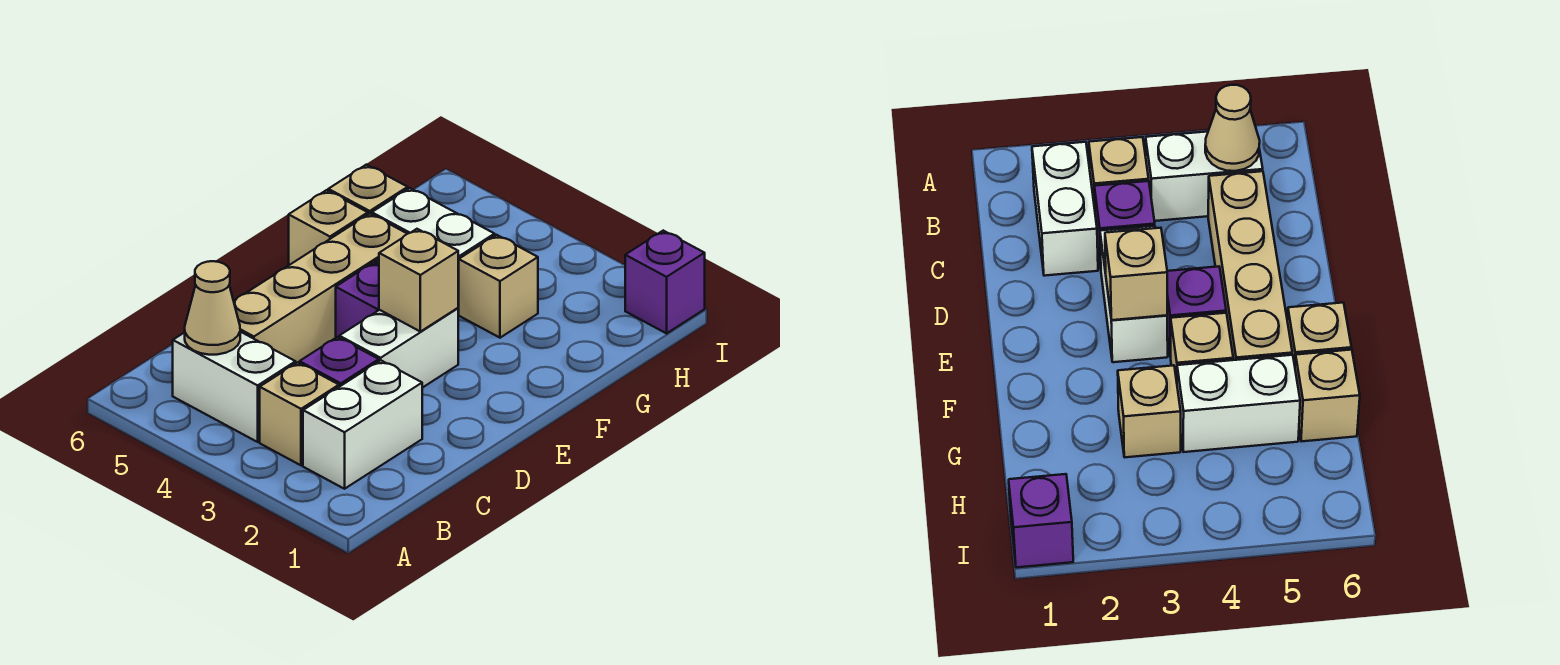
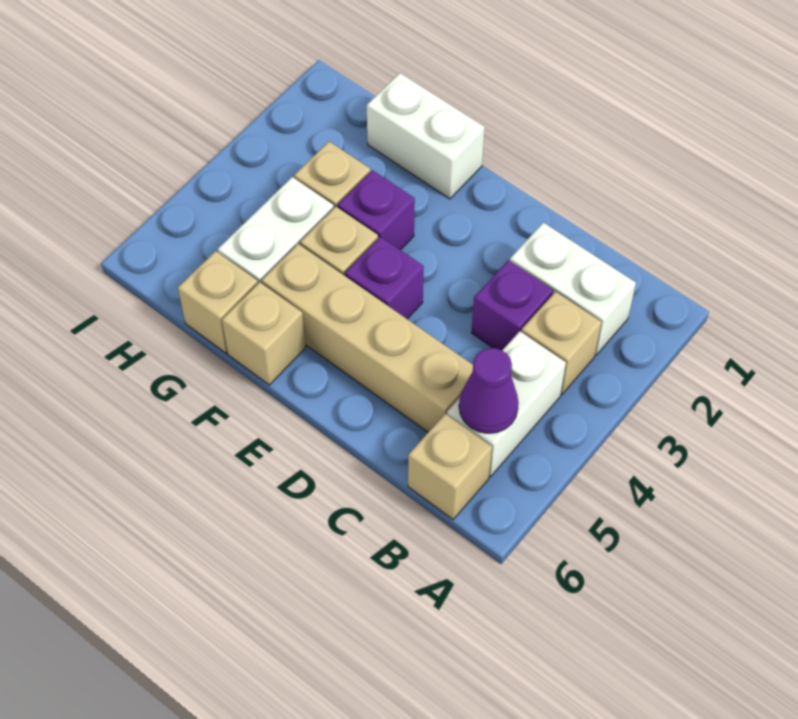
tan 1x1 cone [185,261,240,355] -> purple 1x1 cone [459,348,519,433]
white 1x2 brick [339,308,458,388] -> white 1x2 brick moved to [367,73,485,199]
tan 1x1 brick [379,229,458,332] -> tan 1x1 brick moved to [408,414,492,519]
purple 1x1 brick [625,231,705,333] -> purple 1x1 brick moved to [338,170,415,250]

